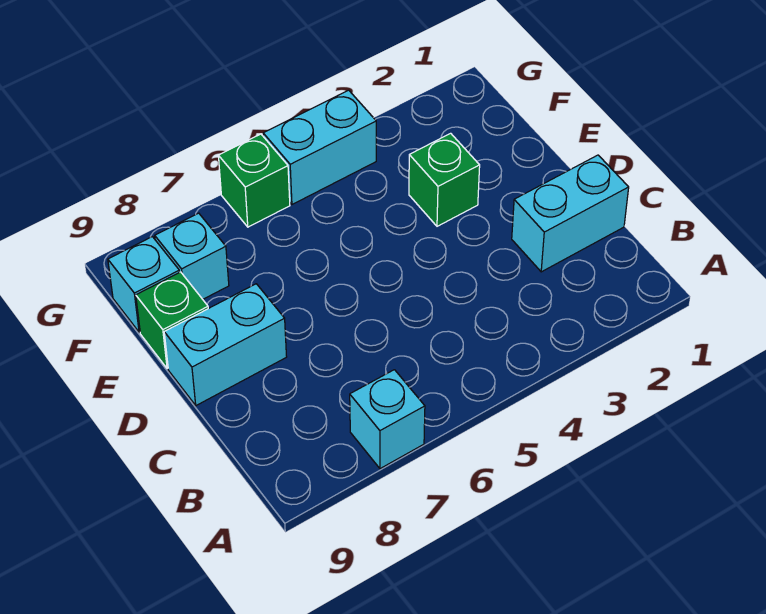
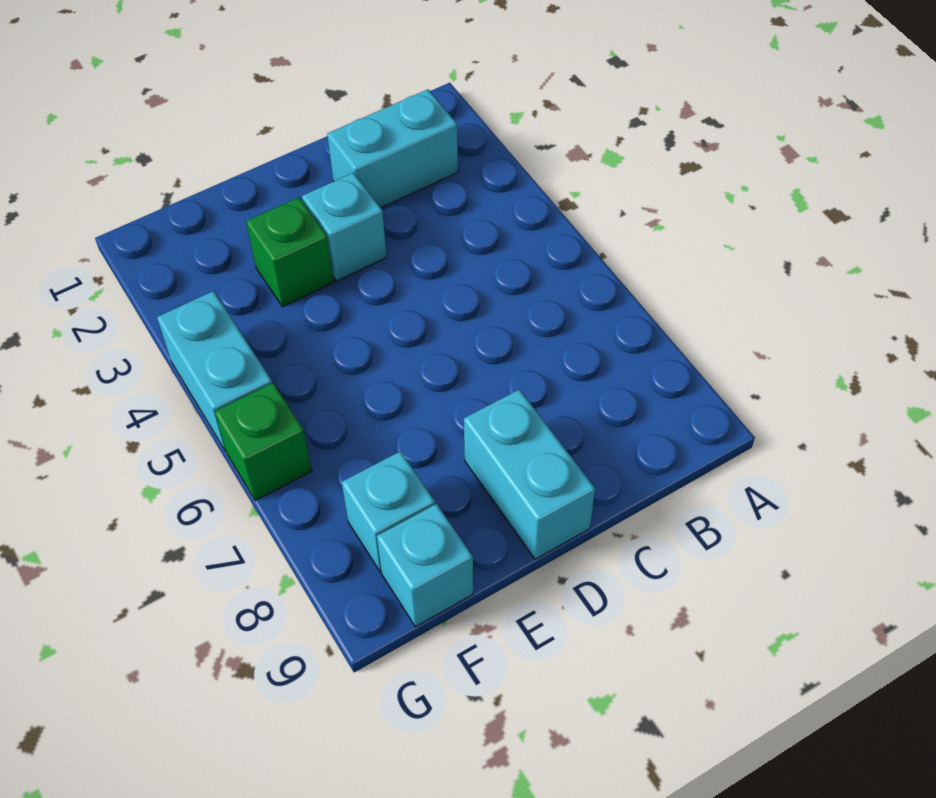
cyan 1x1 brick [350,370,425,469] -> cyan 1x1 brick moved to [302,173,387,281]
cyan 1x2 brick [512,155,629,272] -> cyan 1x2 brick turned to [327,89,458,208]
green 1x1 brick [136,272,208,369] -> none

